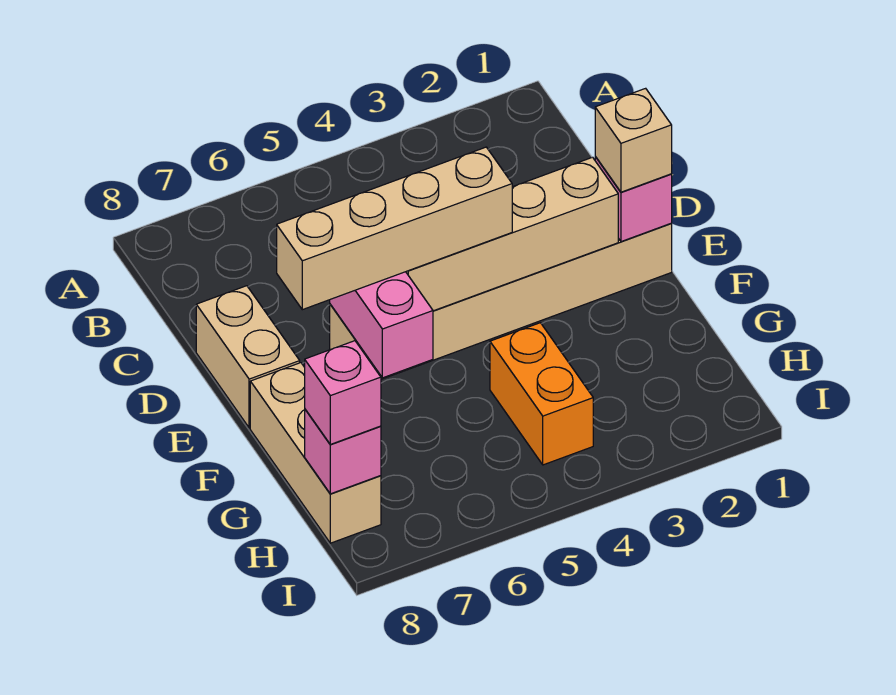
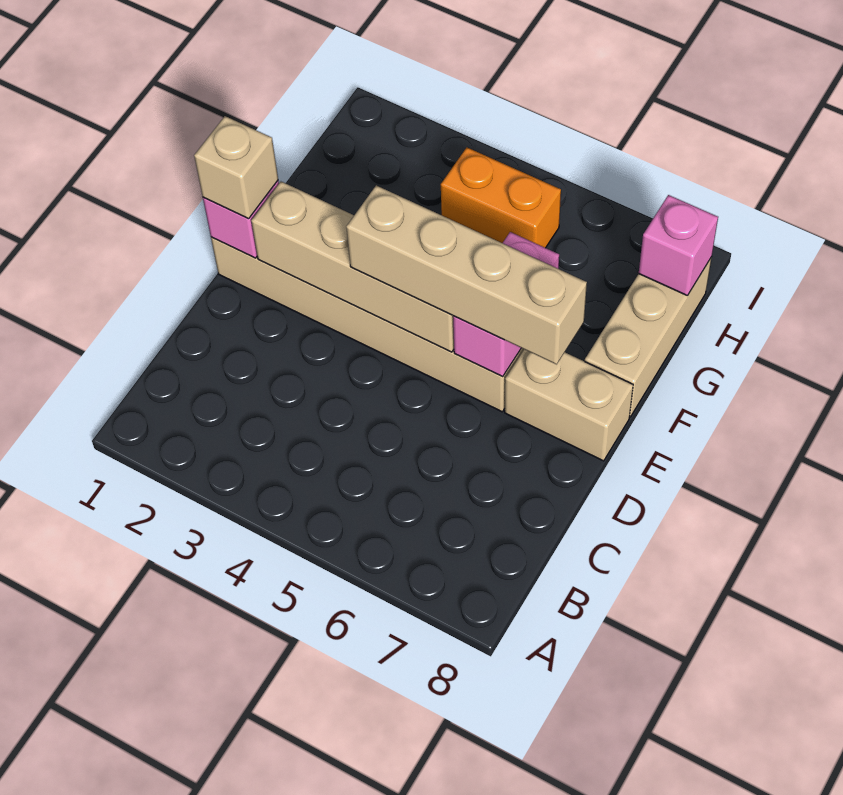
tan 1x2 brick [196,286,300,428] -> tan 1x2 brick turned to [505,349,633,461]
orange 1x2 brick [490,323,593,465] -> orange 1x2 brick turned to [441,148,561,248]
pink 1x1 brick [305,341,381,444] -> none

